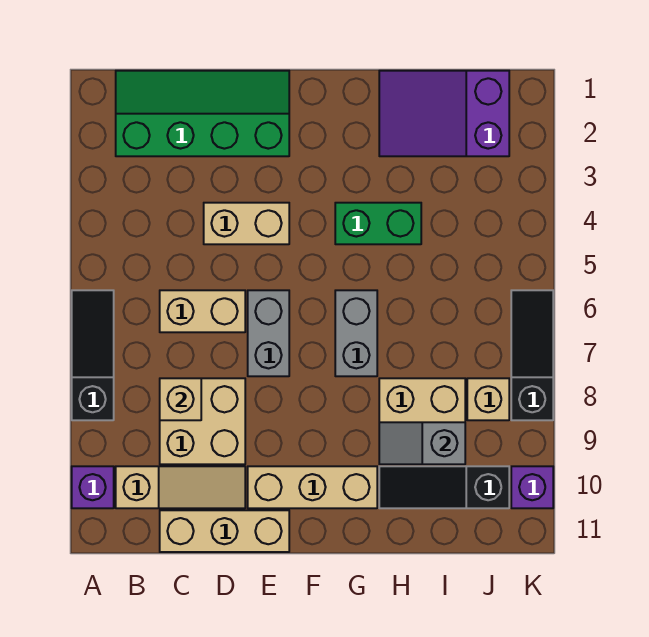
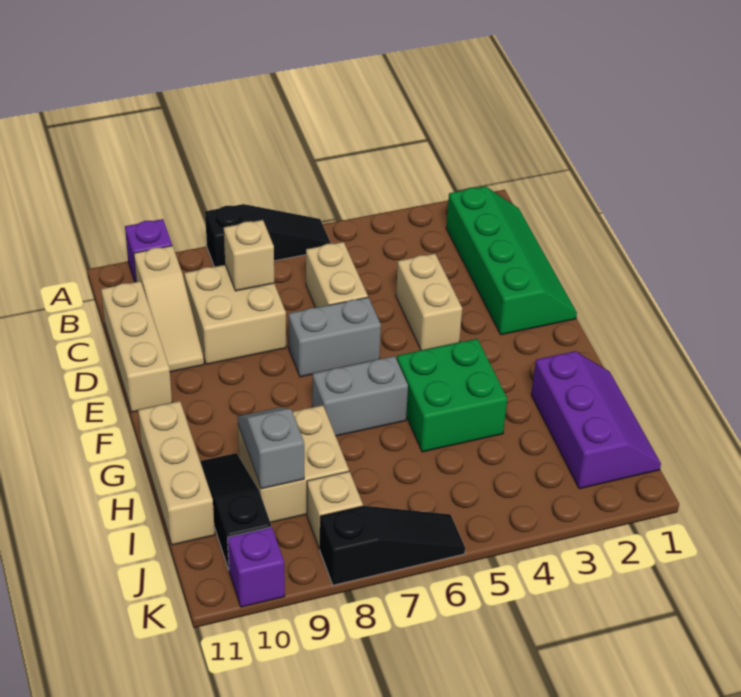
tan 1x3 brick [248,466,377,508] -> tan 1x3 brick moved to [138,401,215,545]
green 1x2 brick [335,203,421,244] -> green 2x2 brick [397,339,507,452]
purple 2x3 slope [379,71,509,156] -> purple 2x3 slope turned to [531,351,661,489]

